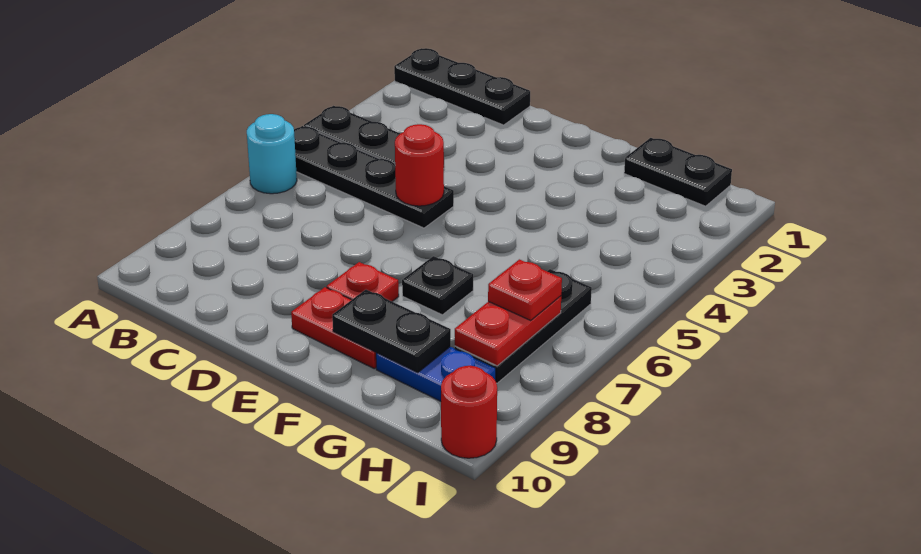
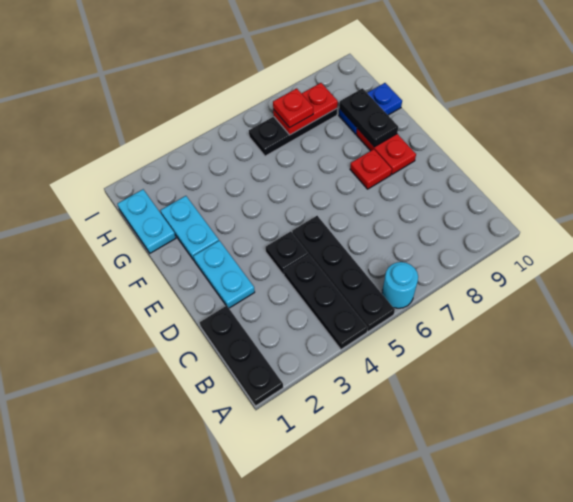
none -> cyan 1x2 plate [193,241,255,308]
red 1x1 round brick [395,124,444,206] -> none
none -> cyan 1x2 plate [160,196,219,260]
black 1x1 plate [402,256,473,315] -> black 1x1 plate moved to [266,232,309,275]
black 1x2 plate [624,138,732,206] -> cyan 1x2 plate [118,189,176,253]
blue 1x2 plate [376,347,496,401] -> blue 1x2 plate turned to [339,83,402,134]
red 1x1 round brick [441,366,497,458] -> none

